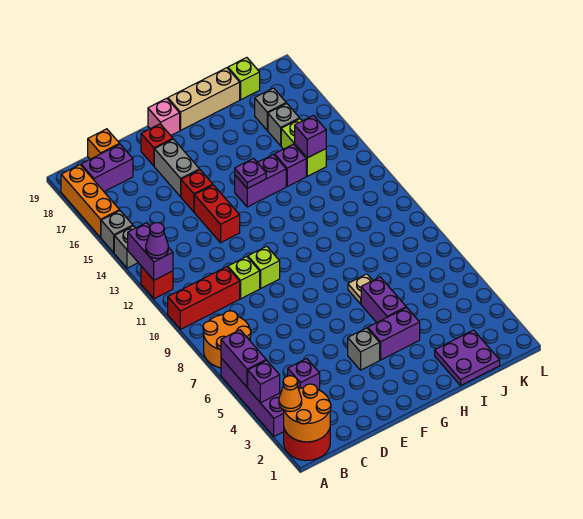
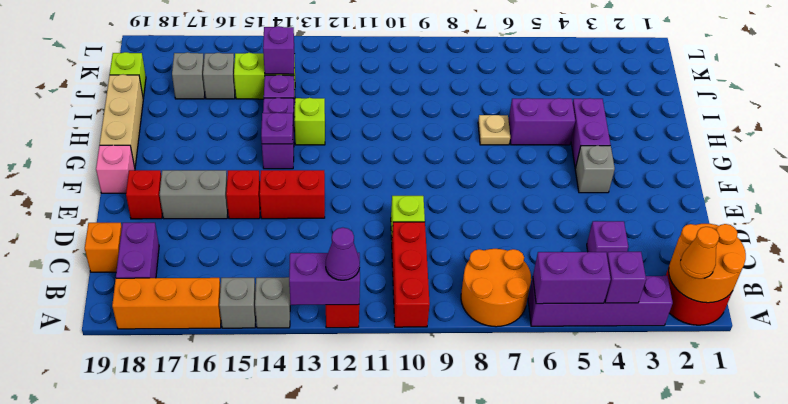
lime 1x1 brick [248,246,280,288] -> lime 1x1 brick moved to [294,98,325,145]
purple 2x2 plate [435,330,500,385] -> none

